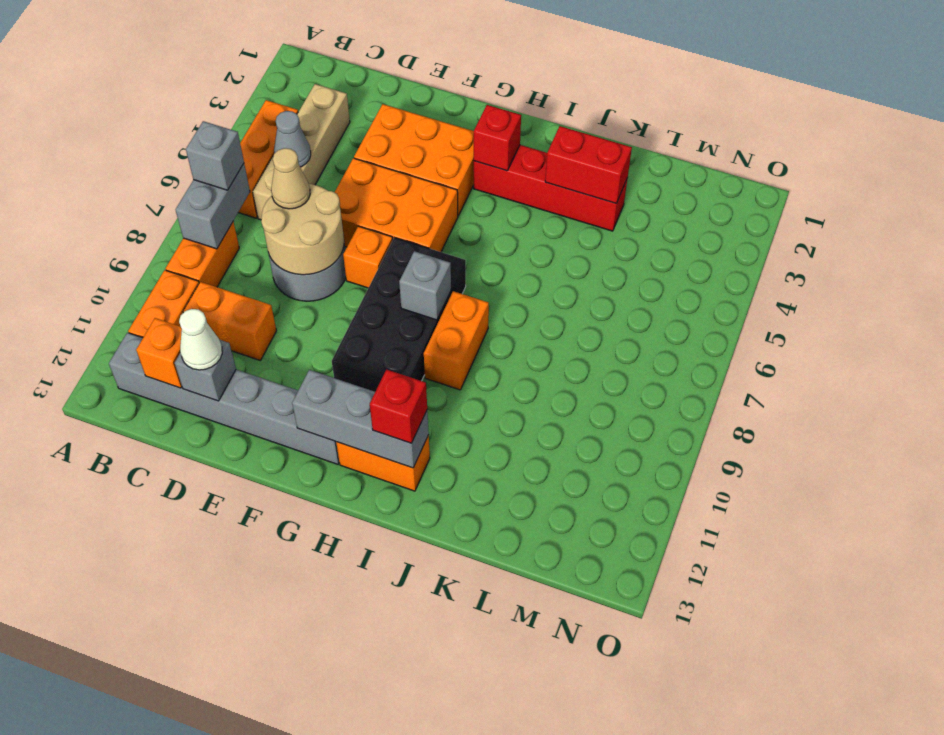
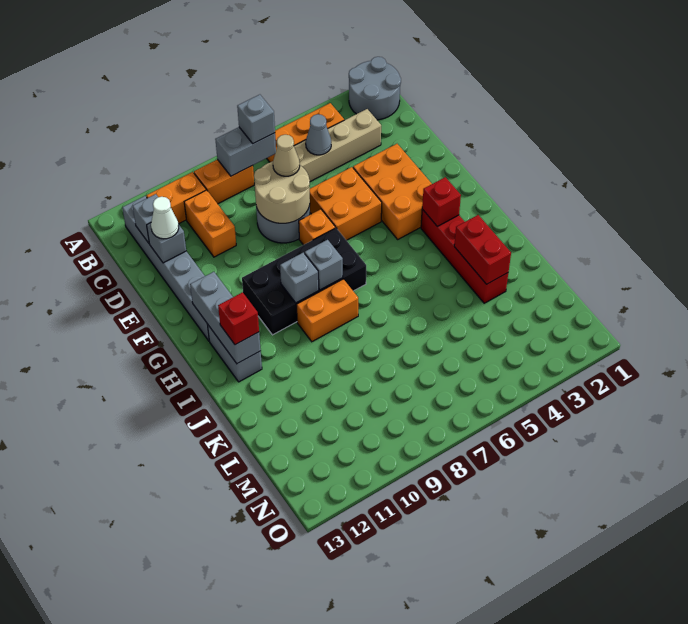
none -> grey 2x2 round brick [349,57,401,120]
orange 1x1 brick [136,318,182,388] -> grey 1x1 brick [133,194,158,243]
orange 2x3 brick [335,158,458,252] -> orange 2x2 brick [310,167,382,240]
none -> grey 1x1 brick [280,253,319,303]
orange 1x2 brick [336,435,430,491] -> grey 1x2 brick [207,324,262,382]

